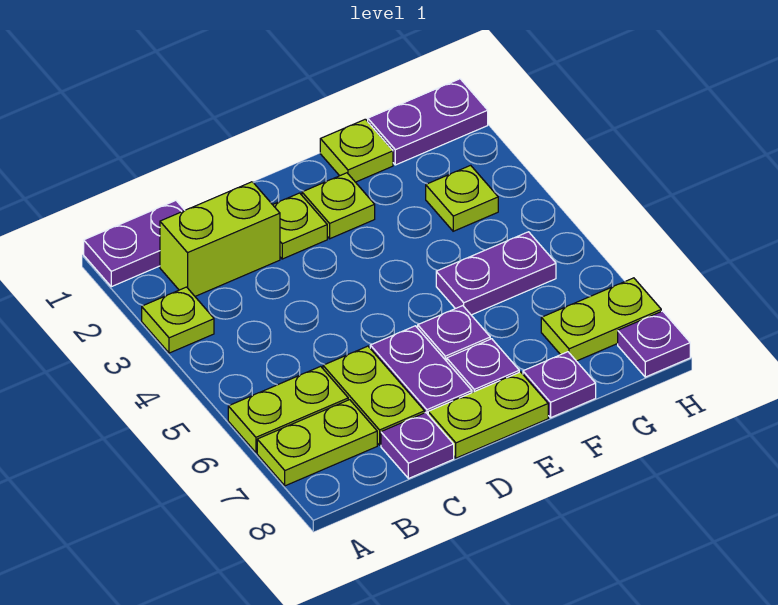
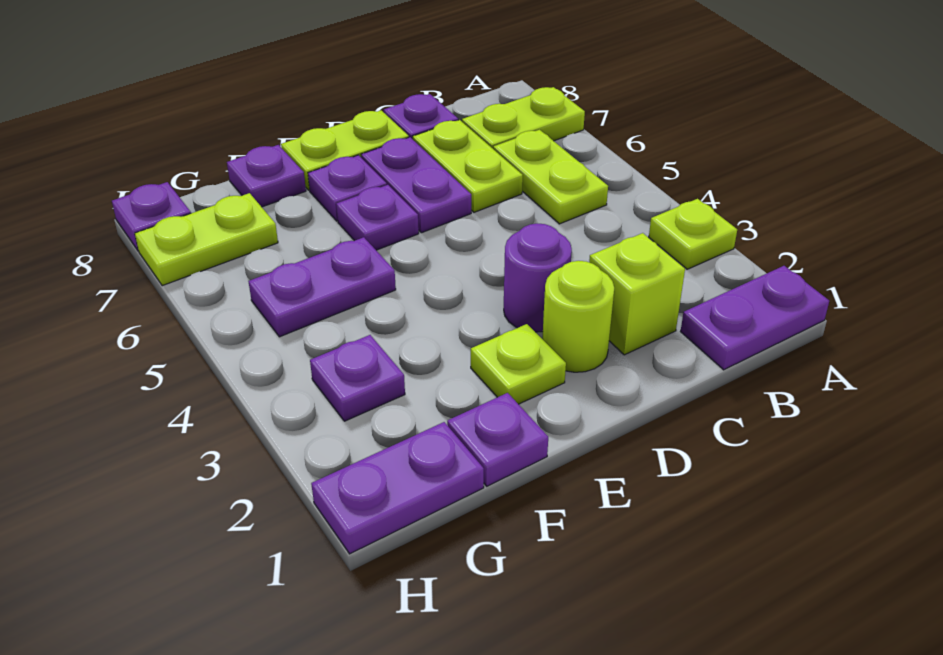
lime 1x2 plate [228,366,348,453] -> lime 1x2 plate turned to [493,130,608,224]
lime 1x2 brick [160,182,280,296] -> lime 1x1 brick [589,233,685,355]
lime 1x1 plate [273,193,327,259] -> lime 1x1 round brick [542,261,614,372]
none -> purple 1x1 round brick [504,223,572,332]
lime 1x1 plate [320,119,393,182] -> purple 1x1 plate [447,393,548,486]
lime 1x1 plate [426,165,498,231] -> purple 1x1 plate [310,335,405,421]

